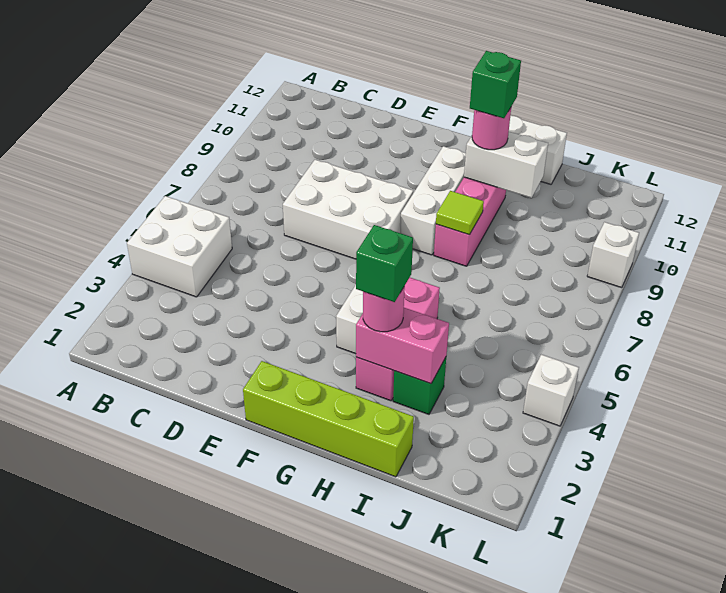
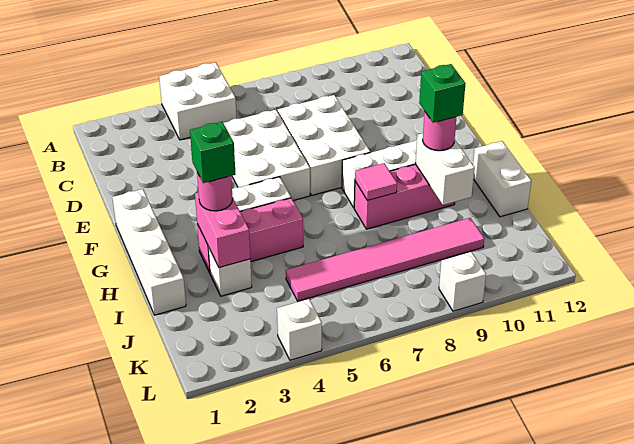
none -> white 2x3 brick [224,110,310,200]
lime 1x4 brick [243,361,414,477] -> white 1x4 brick [112,189,186,315]
lime 1x1 tile [436,191,484,235] -> pink 1x1 tile [355,163,397,201]
green 1x1 brick [393,357,446,414] -> white 1x1 brick [208,247,252,296]
none -> pink 1x6 tile [286,218,484,301]

